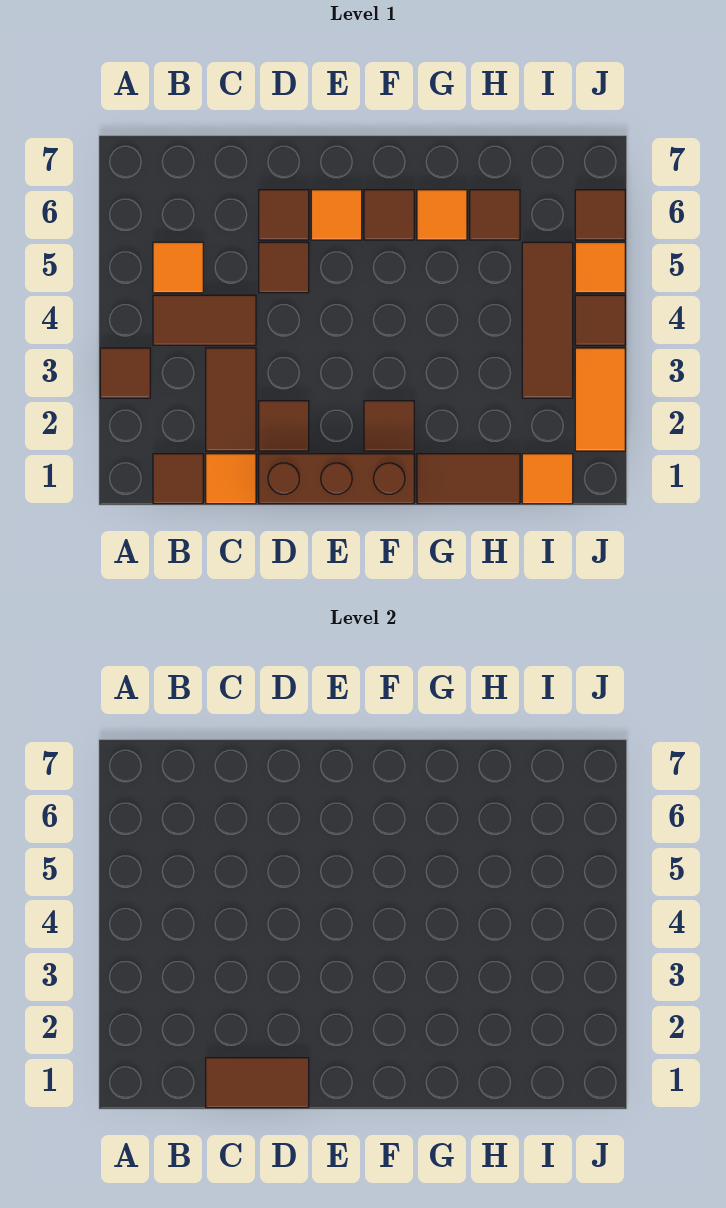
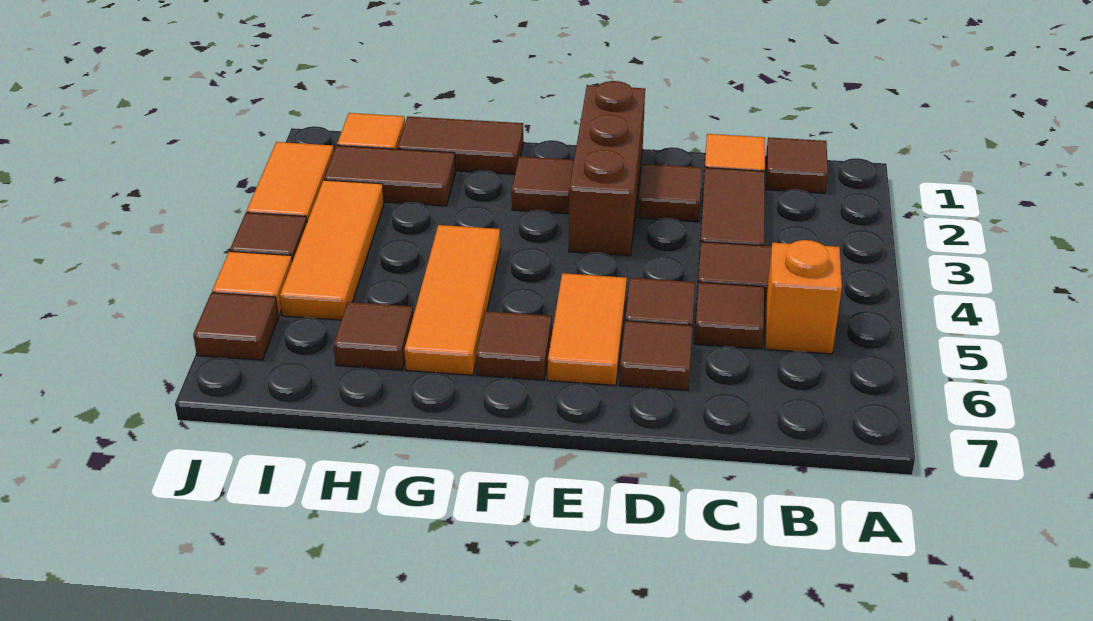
brown 1x1 tile [100,348,150,398] -> brown 1x1 tile moved to [695,282,764,349]
orange 1x1 tile [153,242,203,293] -> orange 1x1 brick [765,240,842,354]
brown 1x2 tile [206,1058,309,1108] -> brown 1x2 tile moved to [324,146,456,206]
brown 1x3 brick [259,454,414,504] -> brown 1x3 brick turned to [569,81,645,256]
orange 1x1 tile [311,190,362,240] -> orange 1x2 tile [548,273,627,385]
orange 1x1 tile [417,190,467,240] -> orange 1x3 tile [404,225,500,375]
brown 1x3 tile [522,242,573,398] -> orange 1x3 tile [280,180,384,320]

